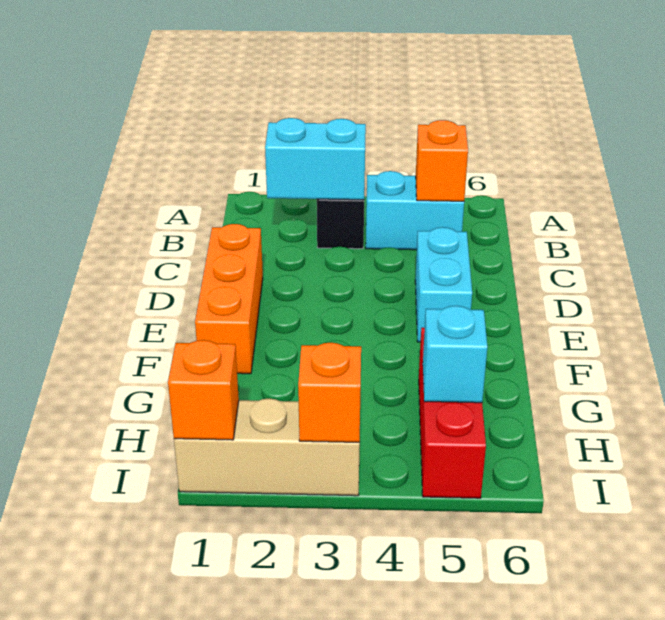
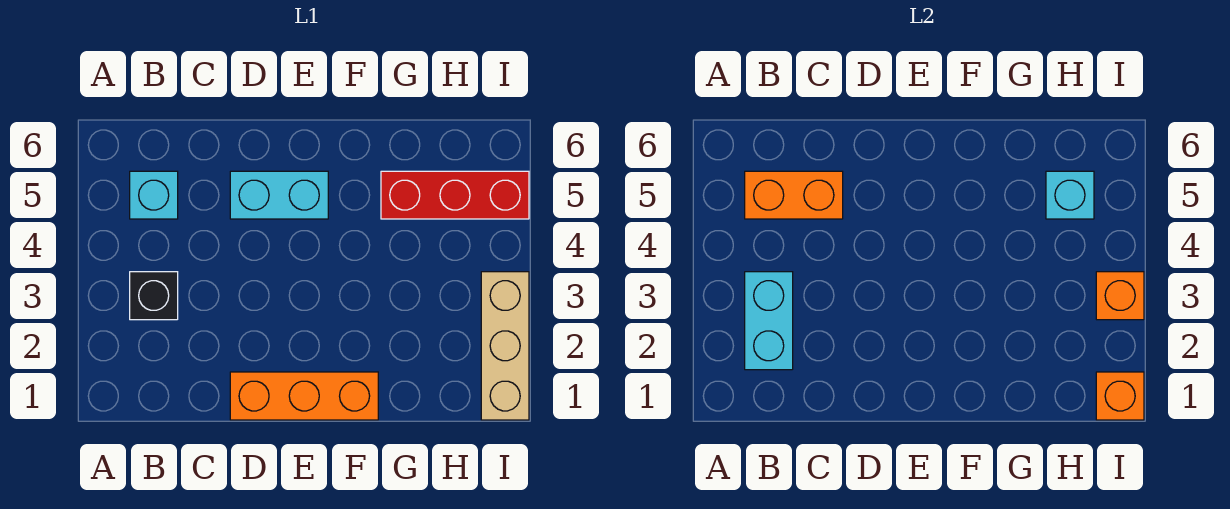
cyan 1x2 brick [366,171,464,250] -> cyan 1x1 brick [130,171,178,219]
orange 1x1 brick [416,120,468,201] -> orange 1x2 brick [745,171,843,219]

